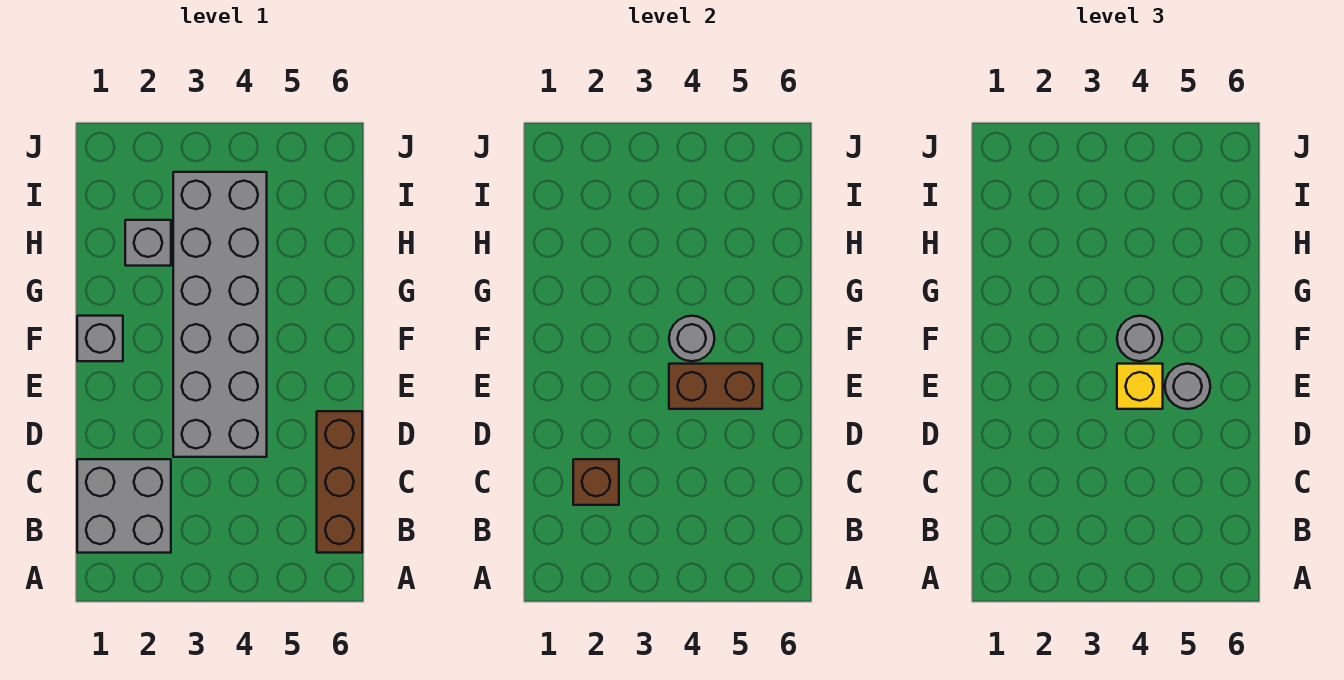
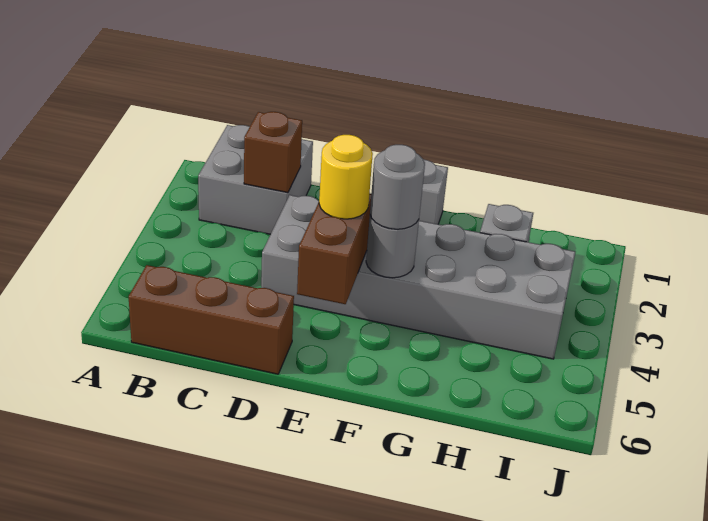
yellow 1x1 brick [1117,364,1163,409] -> yellow 1x1 round brick [319,135,373,219]
grey 1x1 round brick [1165,364,1210,409] -> none

